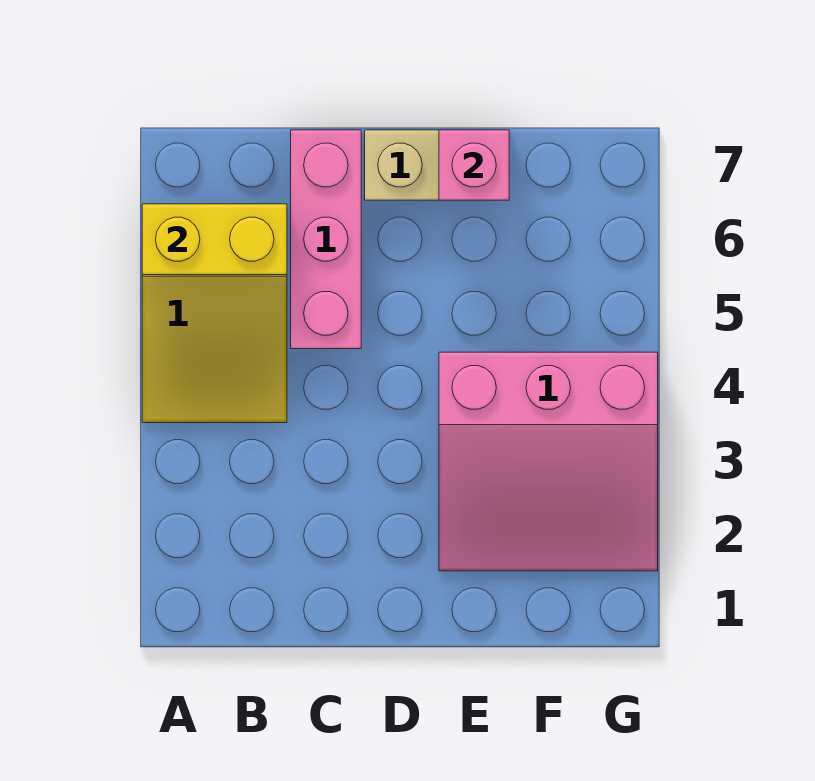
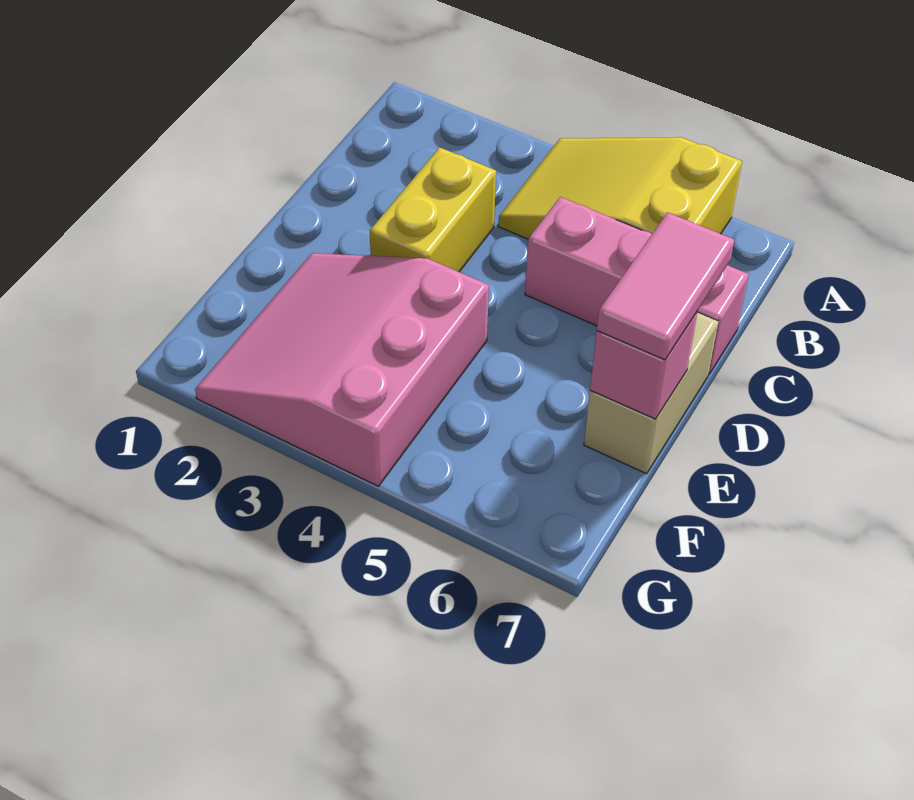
yellow 1x2 brick [142,204,287,275] -> yellow 1x2 brick moved to [370,147,496,272]
none -> pink 1x2 tile [597,212,734,360]

